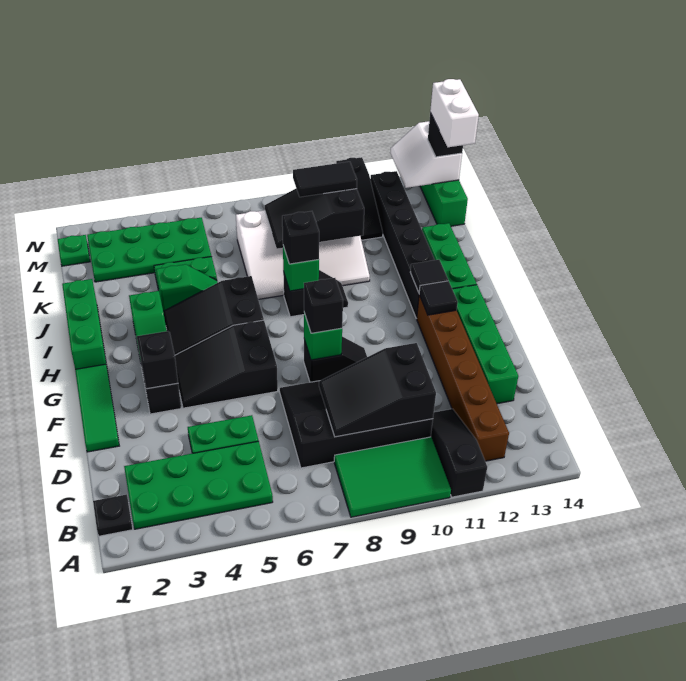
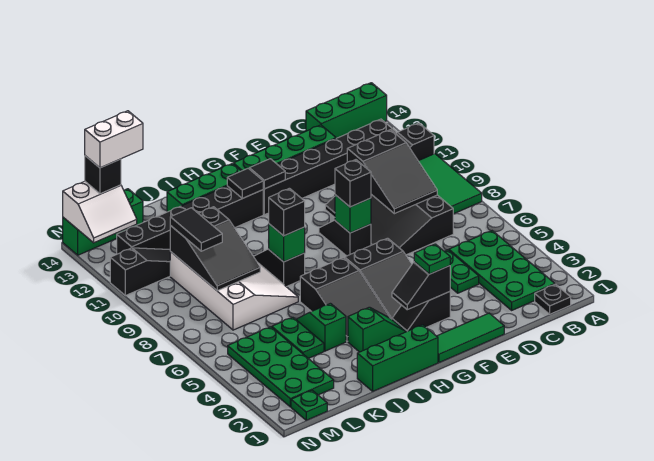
none -> green 1x3 brick [306,83,387,138]
brown 1x6 brick [416,295,509,461] -> black 1x6 brick [263,119,396,215]
none -> green 1x1 plate [414,244,450,274]

